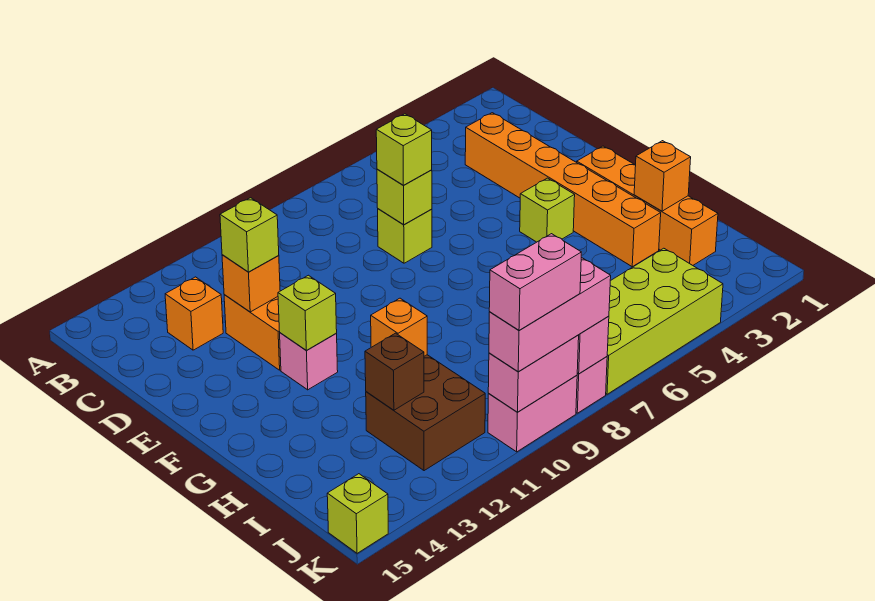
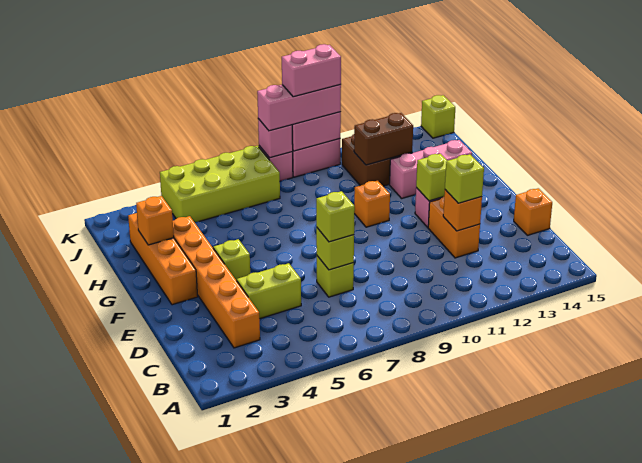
orange 1x1 brick [165,277,223,350] -> orange 1x1 brick moved to [514,188,552,235]
none -> lime 1x2 brick [237,263,301,319]
none -> pink 1x3 brick [390,140,472,198]
brown 1x1 brick [365,333,424,410] -> brown 1x2 brick [354,113,413,165]

